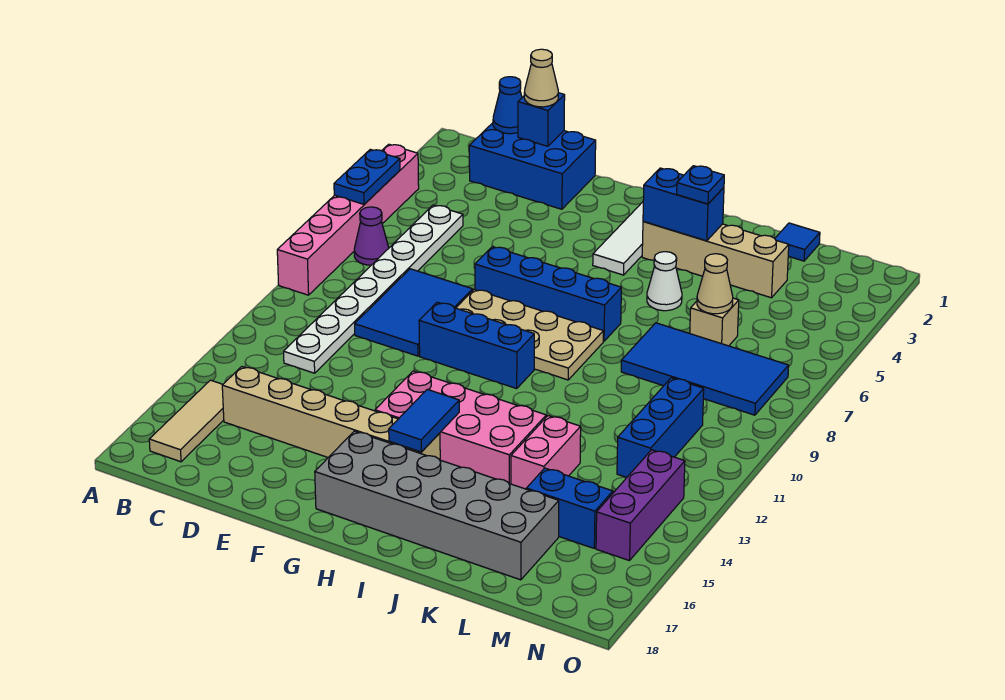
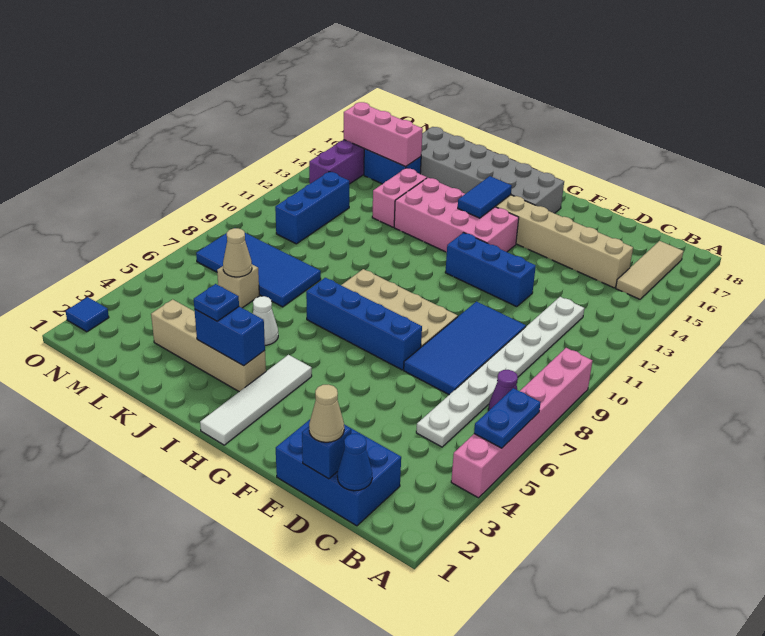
blue 2x3 tile [355,269,473,356] -> blue 2x4 tile [404,301,526,395]
blue 1x3 brick [419,302,534,389] -> blue 1x3 brick moved to [445,233,536,307]
blue 1x1 tile [775,223,820,261] -> blue 1x1 tile moved to [66,297,109,332]
none -> pink 1x3 brick [344,102,423,166]

